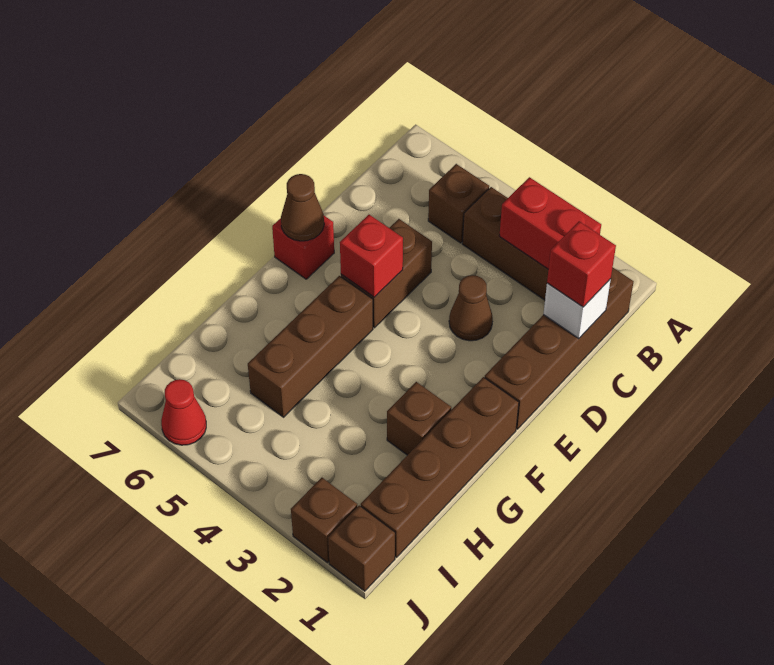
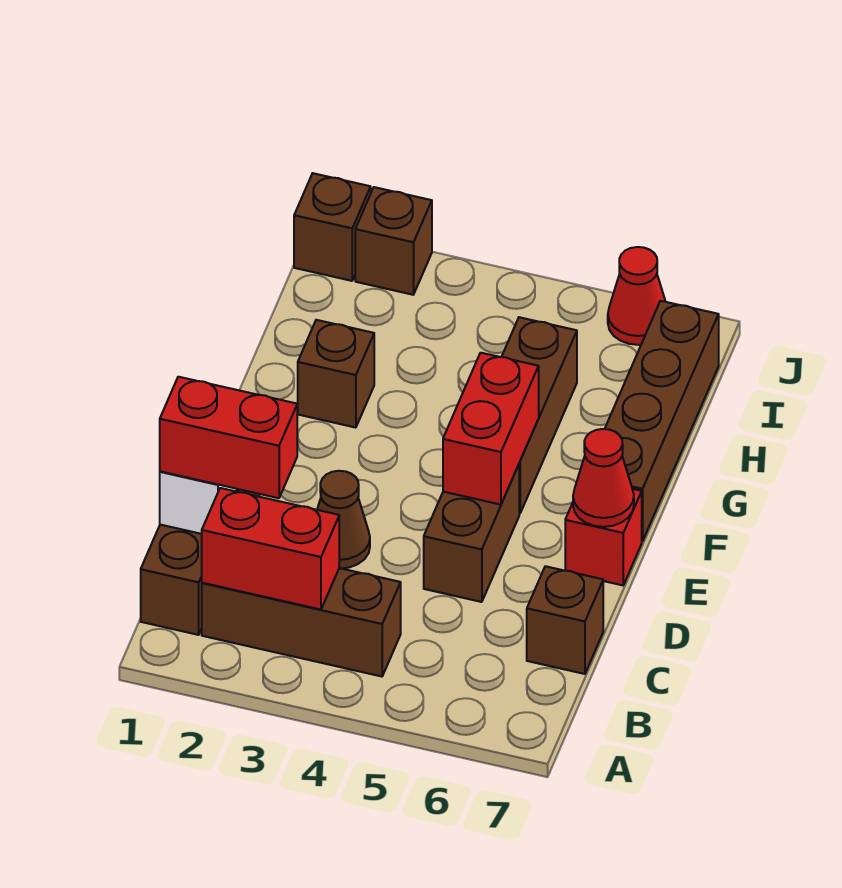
brown 1x1 brick [428,164,489,243] -> brown 1x1 brick moved to [527,566,603,674]
red 1x1 brick [547,221,616,307] -> red 1x2 brick [160,377,297,498]
red 1x1 brick [340,215,403,297] -> red 1x2 brick [443,353,539,505]
brown 1x1 cone [281,174,324,241] -> red 1x1 cone [573,429,634,527]
brown 1x4 brick [361,377,519,557] -> brown 1x4 brick moved to [605,301,719,541]

